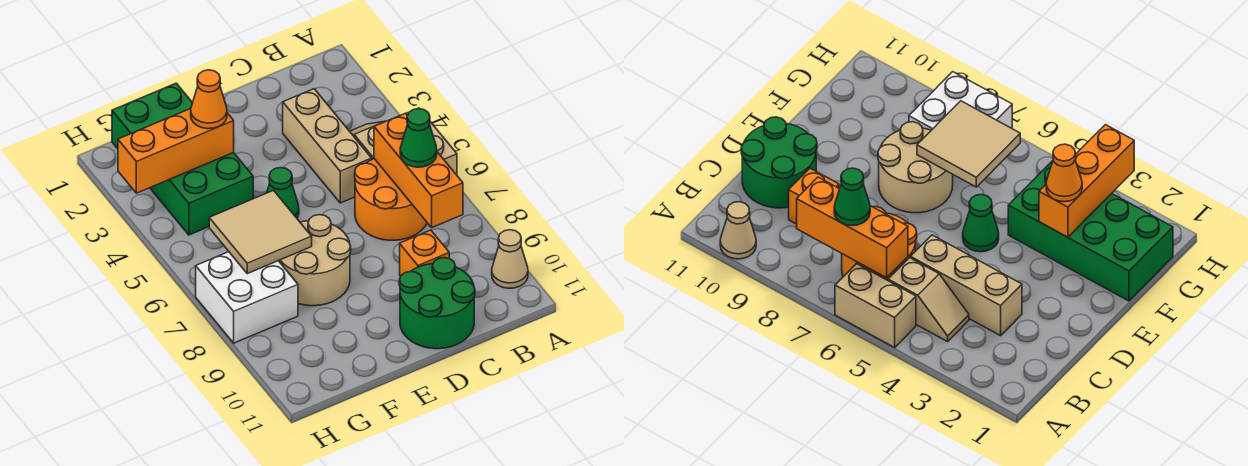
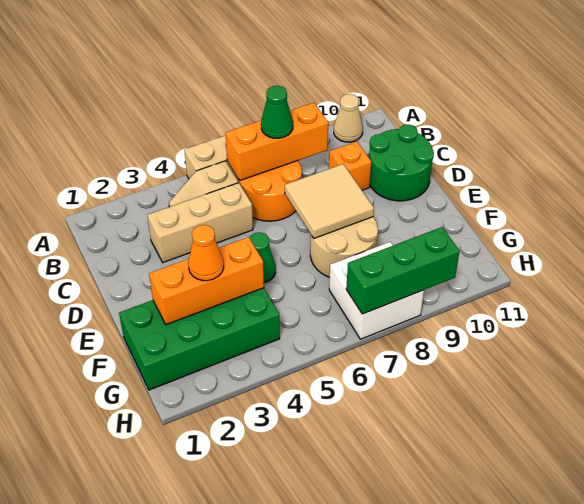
orange 1x3 brick [118,109,234,193] -> orange 1x3 brick turned to [149,237,264,325]
tan 2x2 tile [209,190,312,274] -> tan 2x2 tile moved to [285,164,374,238]
none -> green 1x3 brick [346,227,460,314]

